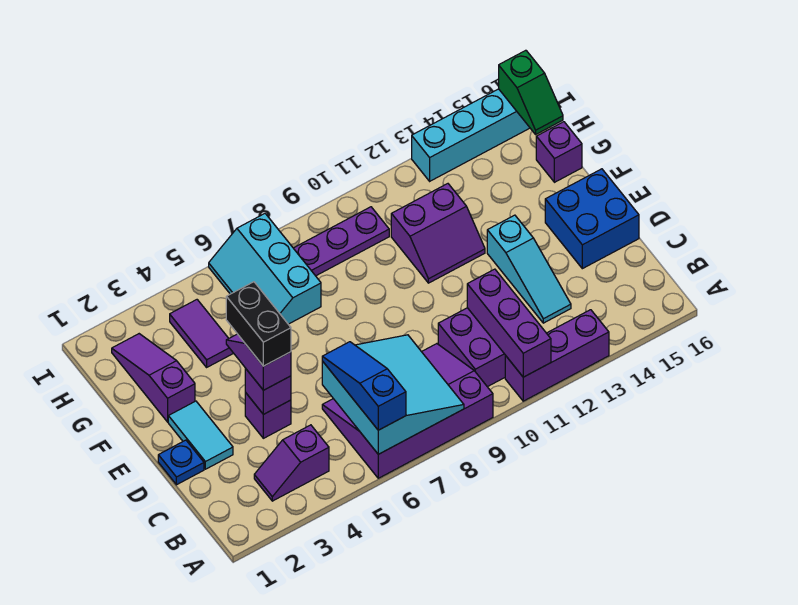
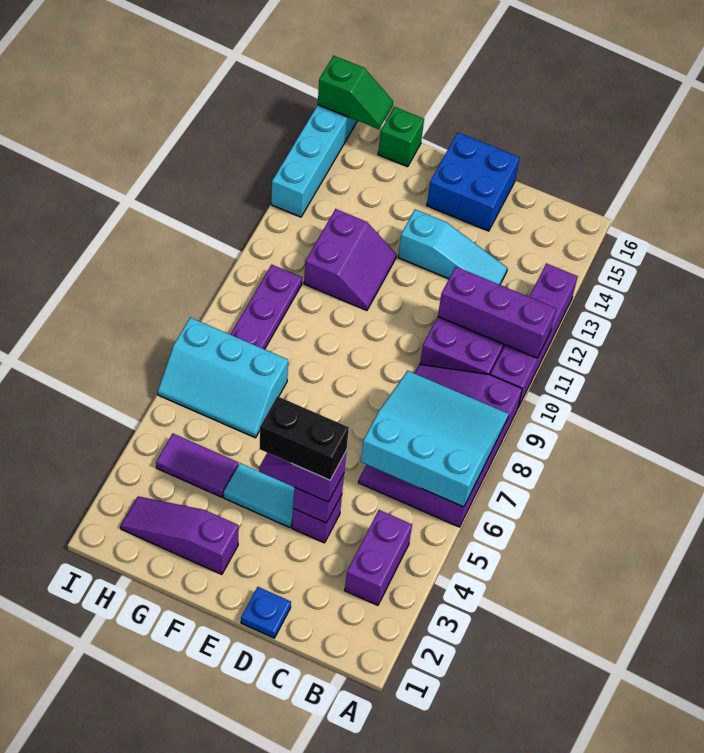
blue 1x3 slope [322,342,406,430] -> none
purple 1x3 brick [505,310,609,401] -> purple 1x4 brick [490,263,578,407]
purple 1x2 slope [254,425,329,501] -> purple 1x2 brick [345,510,412,605]
cyan 1x2 tile [168,401,233,469] -> cyan 1x2 tile moved to [224,463,294,528]
purple 1x1 brick [536,122,582,182] -> green 1x1 brick [378,107,424,167]

